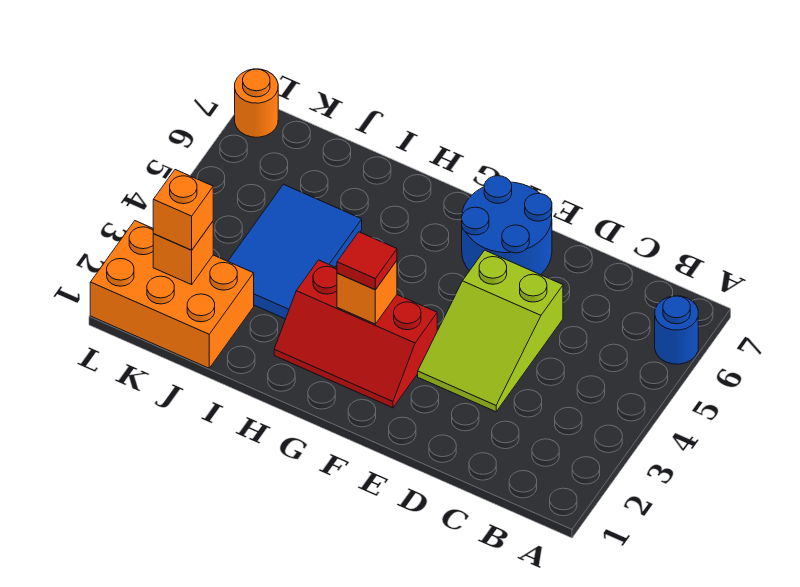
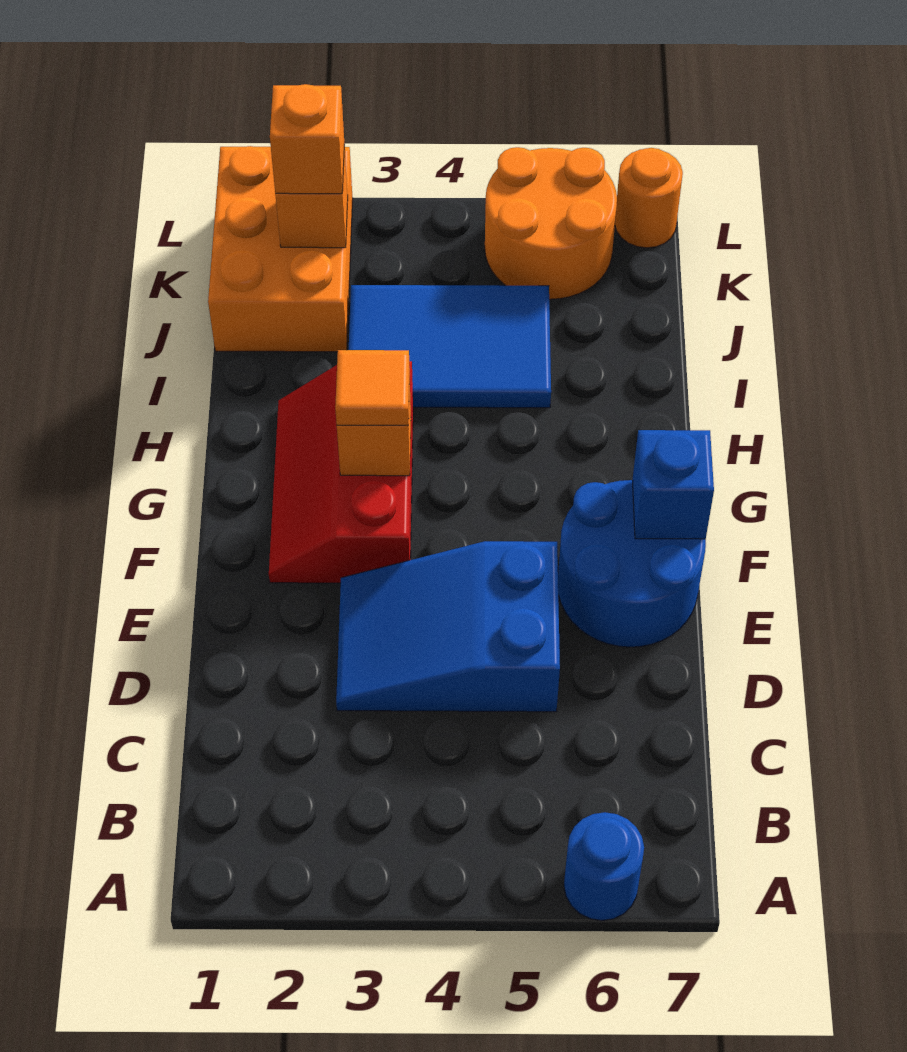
lime 2x3 slope [418,250,563,412] -> blue 2x3 slope [336,541,560,712]
none -> blue 1x1 brick [632,430,714,539]
red 1x1 tile [337,232,397,290] -> orange 1x1 tile [335,350,409,426]
none -> orange 2x2 round brick [485,147,617,299]

